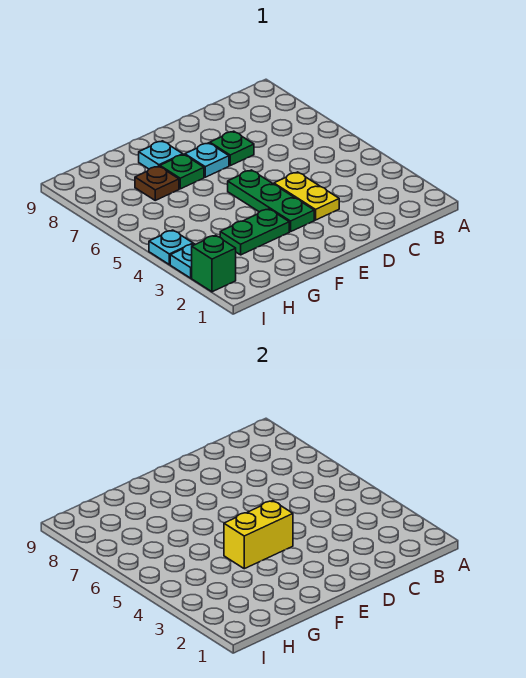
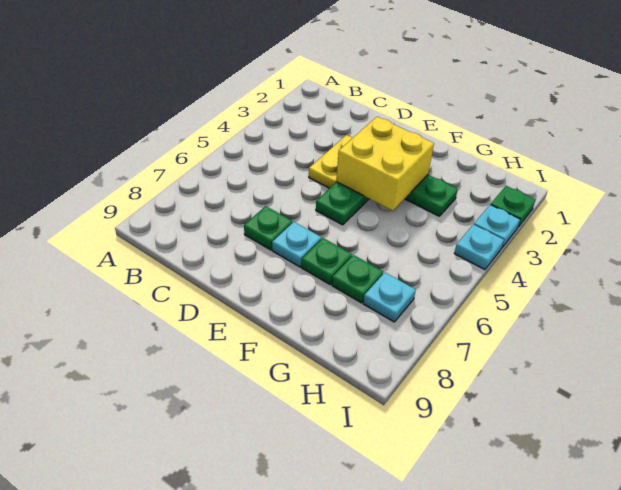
yellow 1x2 brick [224,501,293,569] -> yellow 2x2 brick [337,117,434,211]
cyan 1x1 plate [139,141,183,169] -> cyan 1x1 plate moved to [363,273,416,322]
brown 1x1 plate [135,166,179,200] -> green 1x1 plate [332,255,383,303]
green 1x1 brick [192,235,236,292] -> green 1x1 plate [491,186,535,227]

